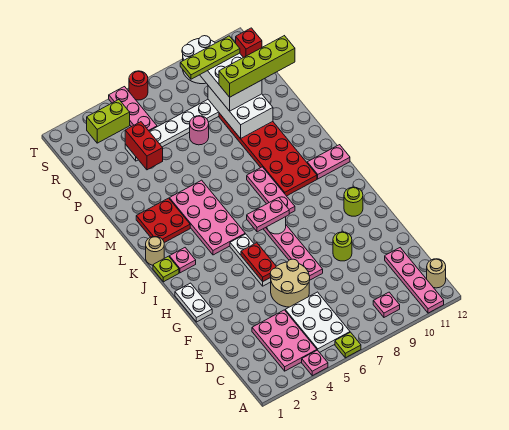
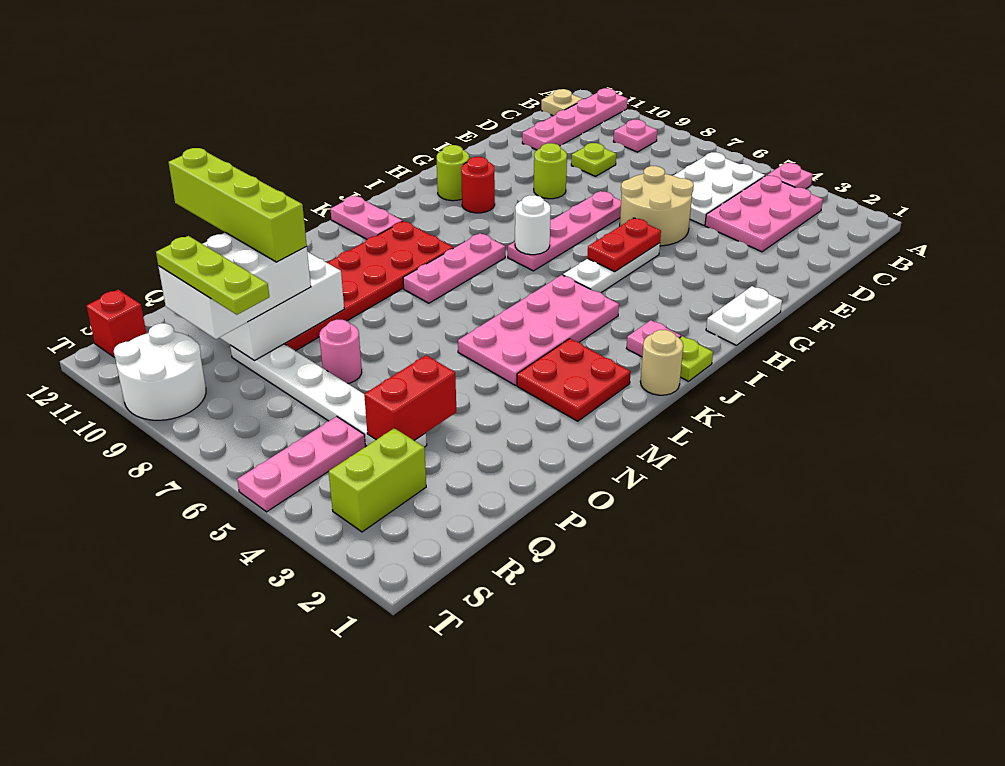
lime 1x1 plate [335,332,361,358] -> lime 1x1 plate moved to [571,143,616,176]
tan 1x1 round brick [427,259,446,288] -> tan 1x1 plate [541,89,583,116]
pink 1x2 plate [247,198,289,232] -> none
lime 1x2 brick [87,100,130,143] -> lime 1x2 brick turned to [329,428,426,532]
red 1x1 round brick [129,71,148,100] -> red 1x1 round brick moved to [461,157,495,213]

